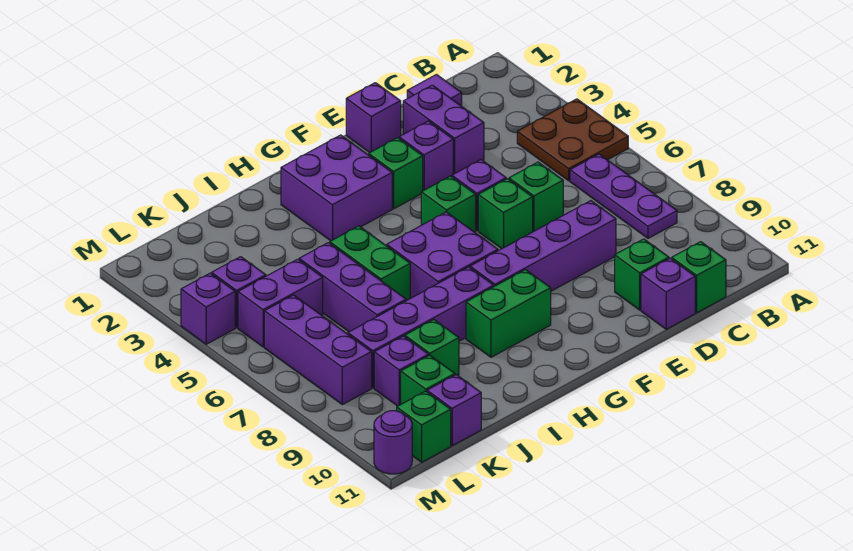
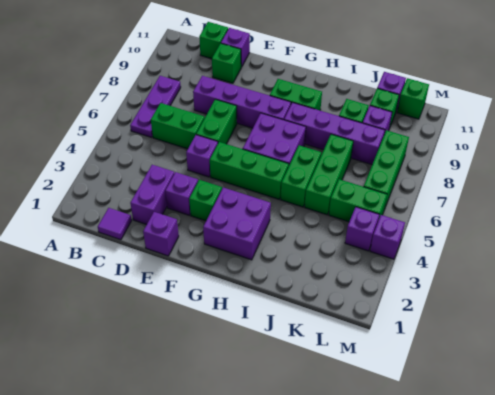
brown 2x2 plate [517,99,628,181] -> none
green 1x1 brick [509,162,563,232] -> green 1x2 brick [151,103,205,149]
green 1x1 brick [478,179,533,249] -> green 1x2 brick [196,99,237,144]
green 1x1 brick [421,176,476,232] -> green 1x3 brick [210,142,289,199]
purple 1x3 brick [299,243,406,332] -> green 1x3 brick [305,134,353,215]
purple 1x2 brick [238,259,323,347] -> green 1x2 brick [329,179,387,222]
purple 1x3 brick [264,295,372,405] -> green 1x3 brick [364,130,409,209]
purple 1x1 round brick [374,411,412,474] -> none

